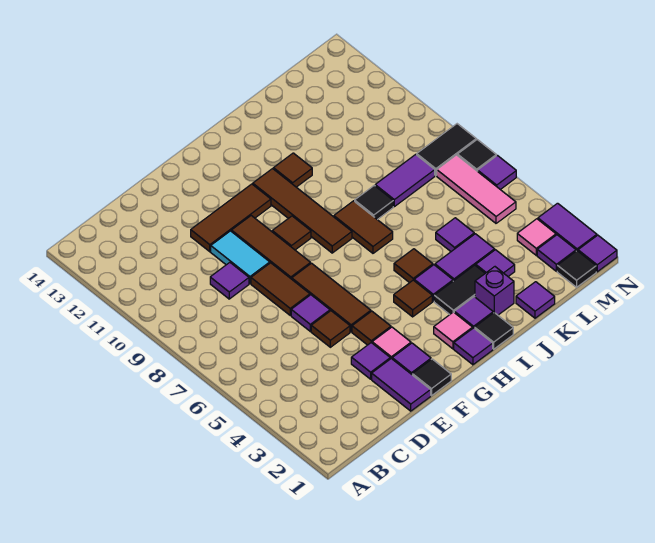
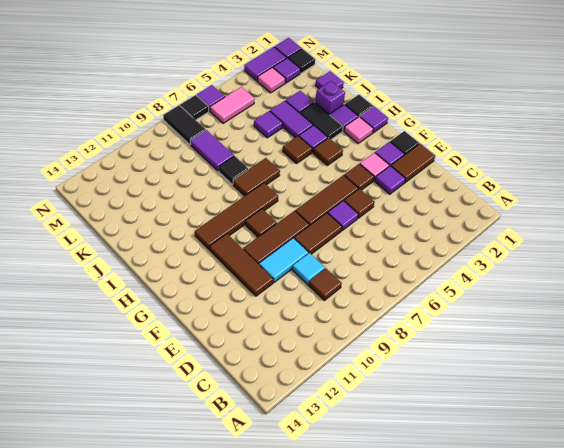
purple 1x1 tile [210,263,249,299] -> cyan 1x1 tile [292,253,325,285]
purple 1x2 tile [372,359,431,411] -> brown 1x2 tile [391,144,435,183]
brown 1x1 tile [274,153,312,187] -> brown 1x1 tile moved to [309,268,342,300]
pink 1x3 tile [437,155,516,223] -> pink 1x2 tile [210,87,255,123]

